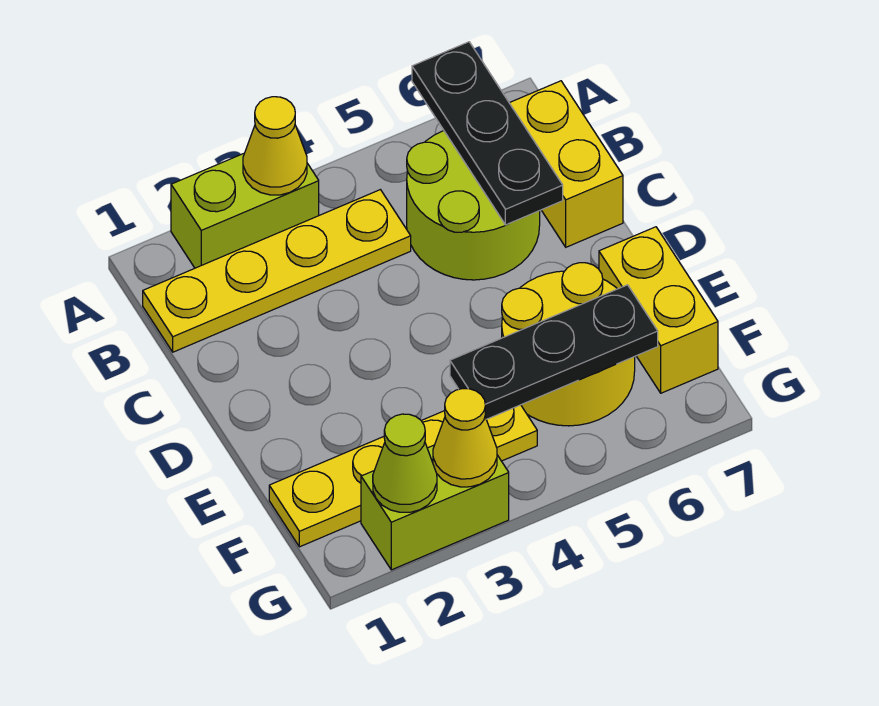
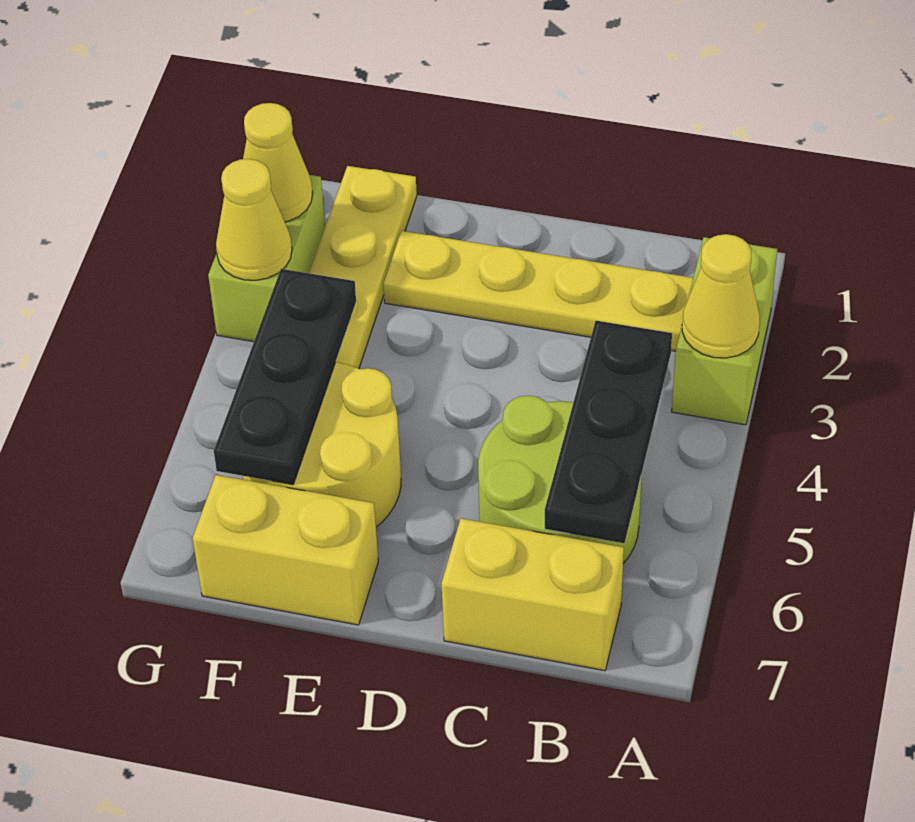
black 1x3 plate [412,42,563,225] -> black 1x3 plate turned to [545,321,672,543]
yellow 1x4 plate [143,190,411,352] -> yellow 1x4 plate turned to [383,231,693,351]
lime 1x1 cone [373,414,437,512] -> yellow 1x1 cone [243,103,313,222]

